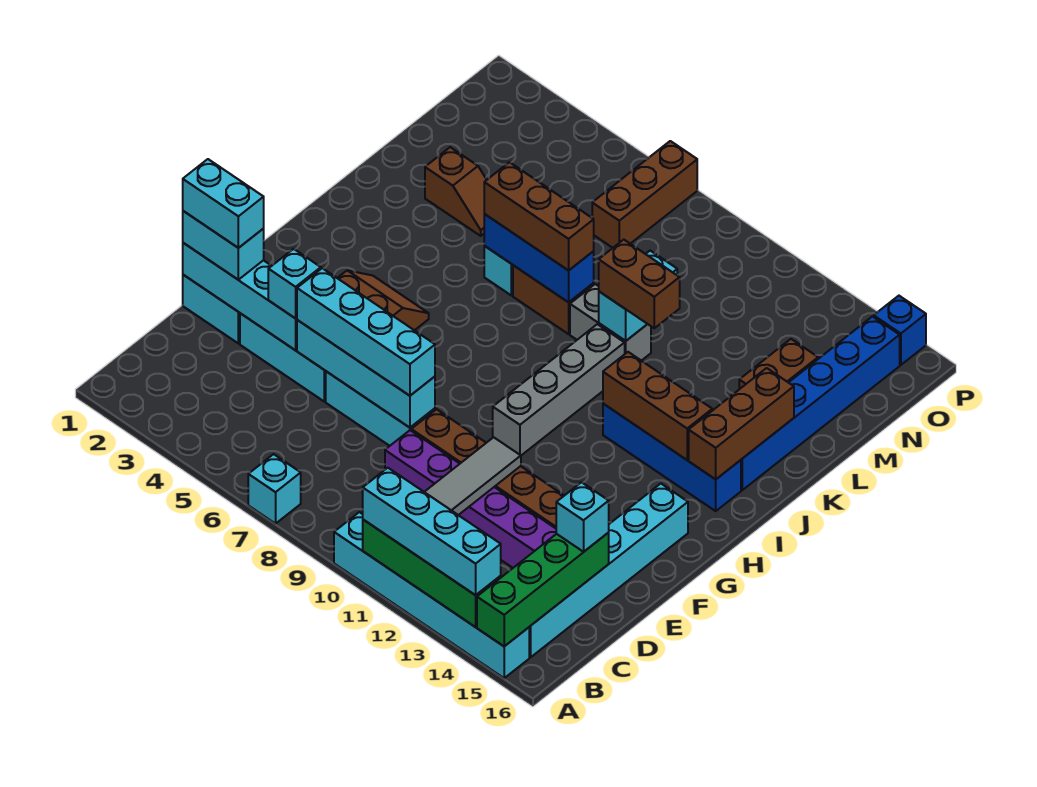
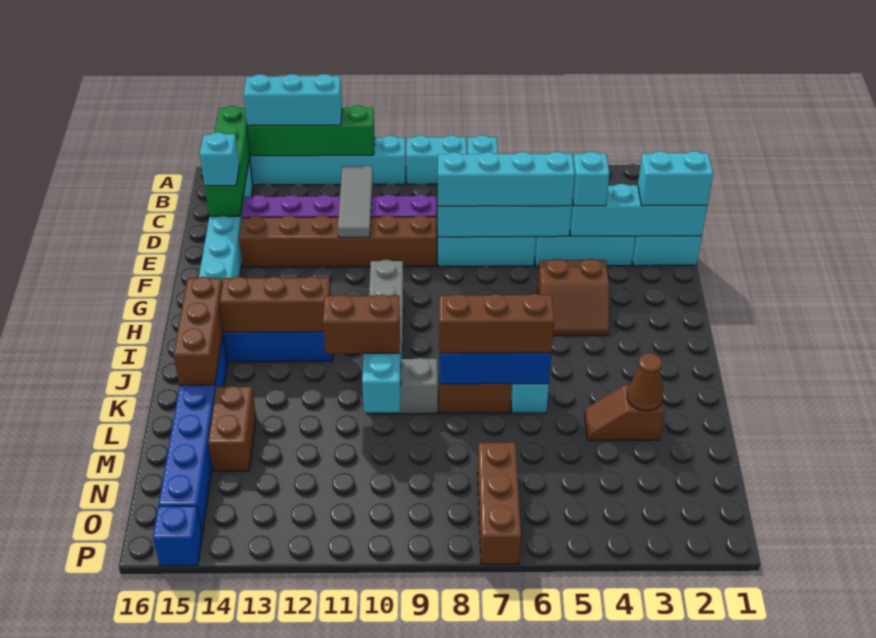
cyan 1x4 brick [363,468,501,595] -> cyan 1x3 brick [244,74,342,126]
cyan 1x2 brick [183,159,264,248] -> cyan 1x2 brick moved to [406,135,467,184]
none -> brown 1x1 cone [627,353,663,411]

